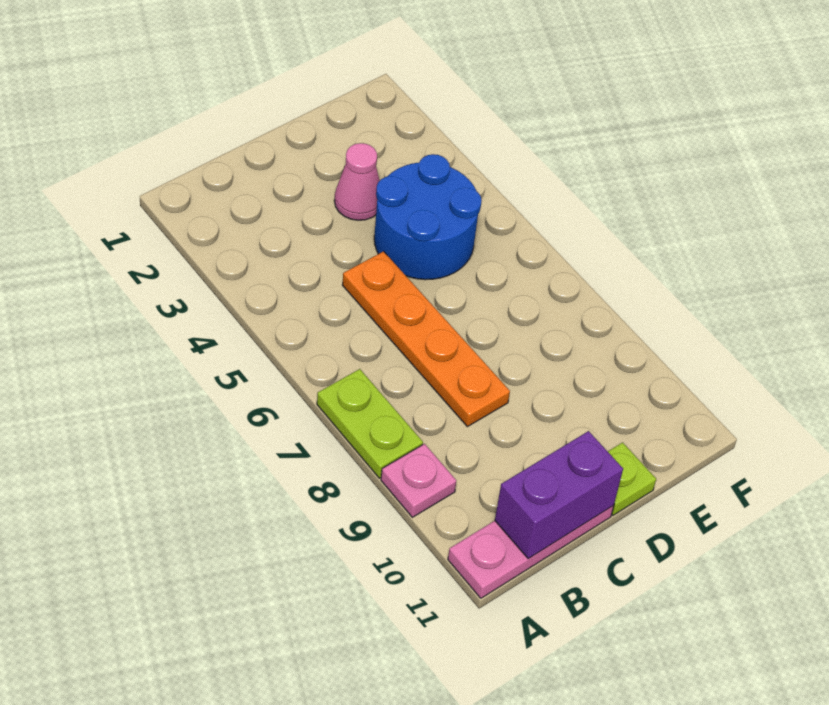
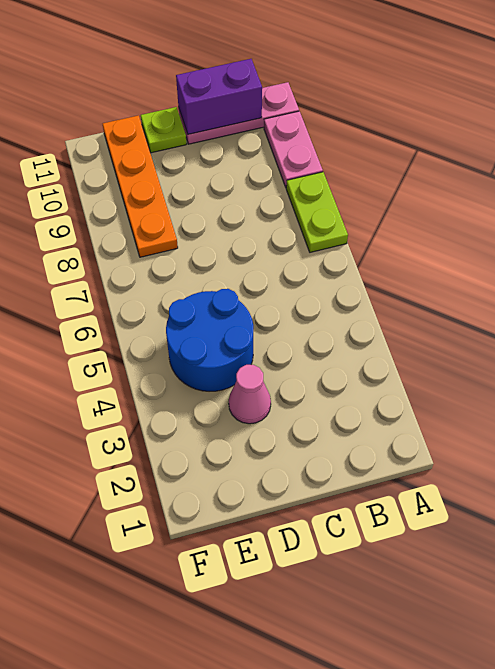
pink 1x1 plate [381,444,456,517] -> pink 1x2 plate [264,111,323,187]
orange 1x4 plate [343,251,510,427] -> orange 1x4 plate moved to [103,115,178,257]

